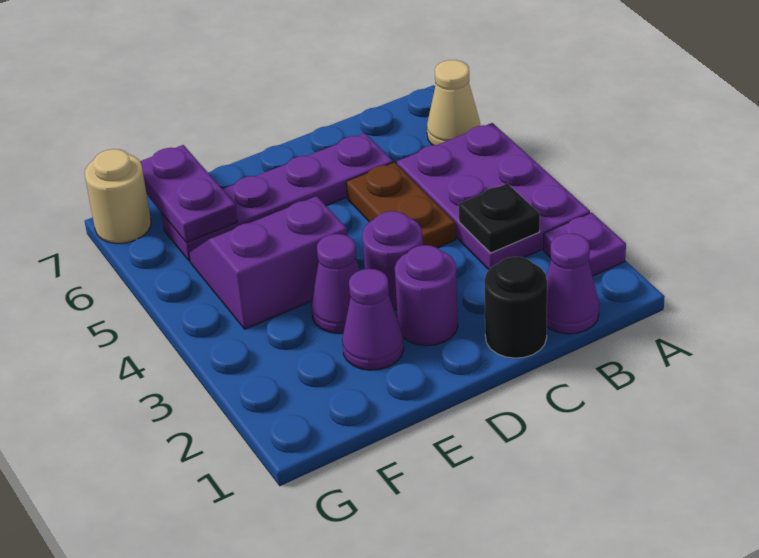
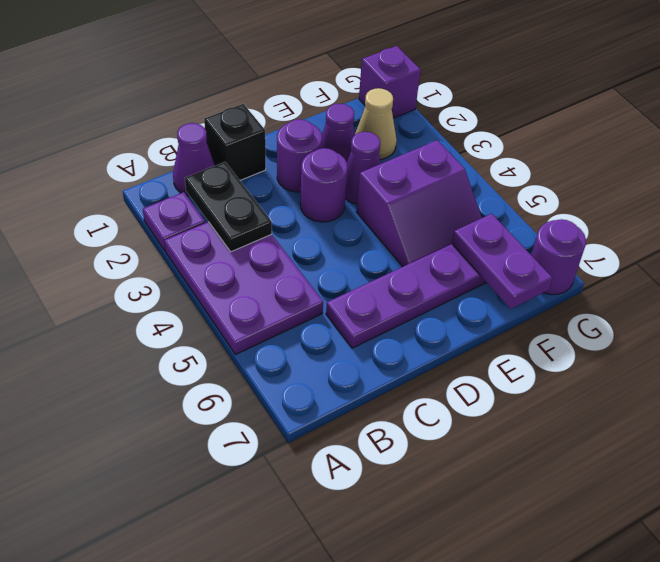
tan 1x1 cone [427,60,480,145] -> tan 1x1 cone moved to [355,88,397,160]
black 1x1 plate [459,183,540,253] -> black 1x2 plate [185,162,272,252]
black 1x1 round brick [484,257,547,358] -> black 1x1 brick [204,104,266,180]
brown 1x2 plate [346,162,456,248] -> none
none -> purple 1x1 brick [359,46,421,118]
tan 1x1 round brick [85,149,151,244] -> purple 1x1 round brick [532,219,586,295]

